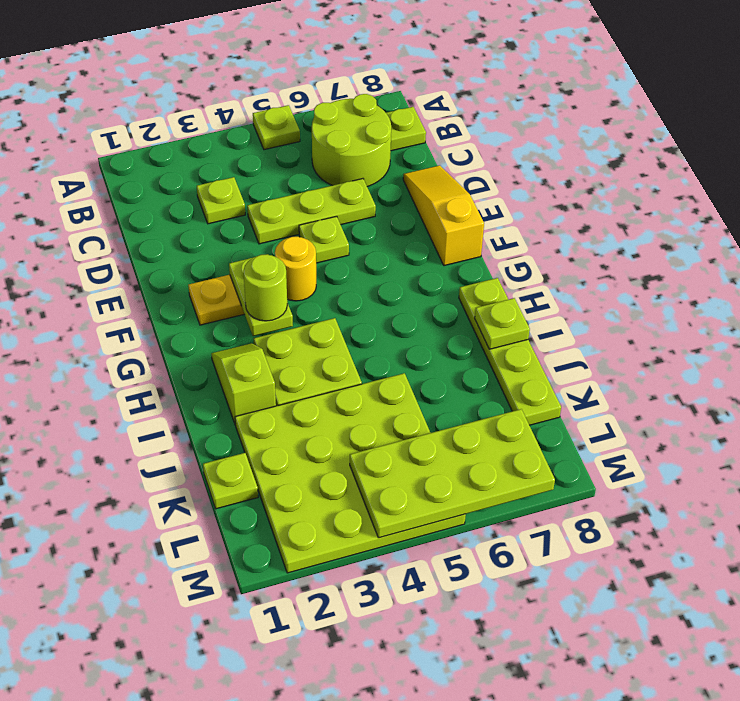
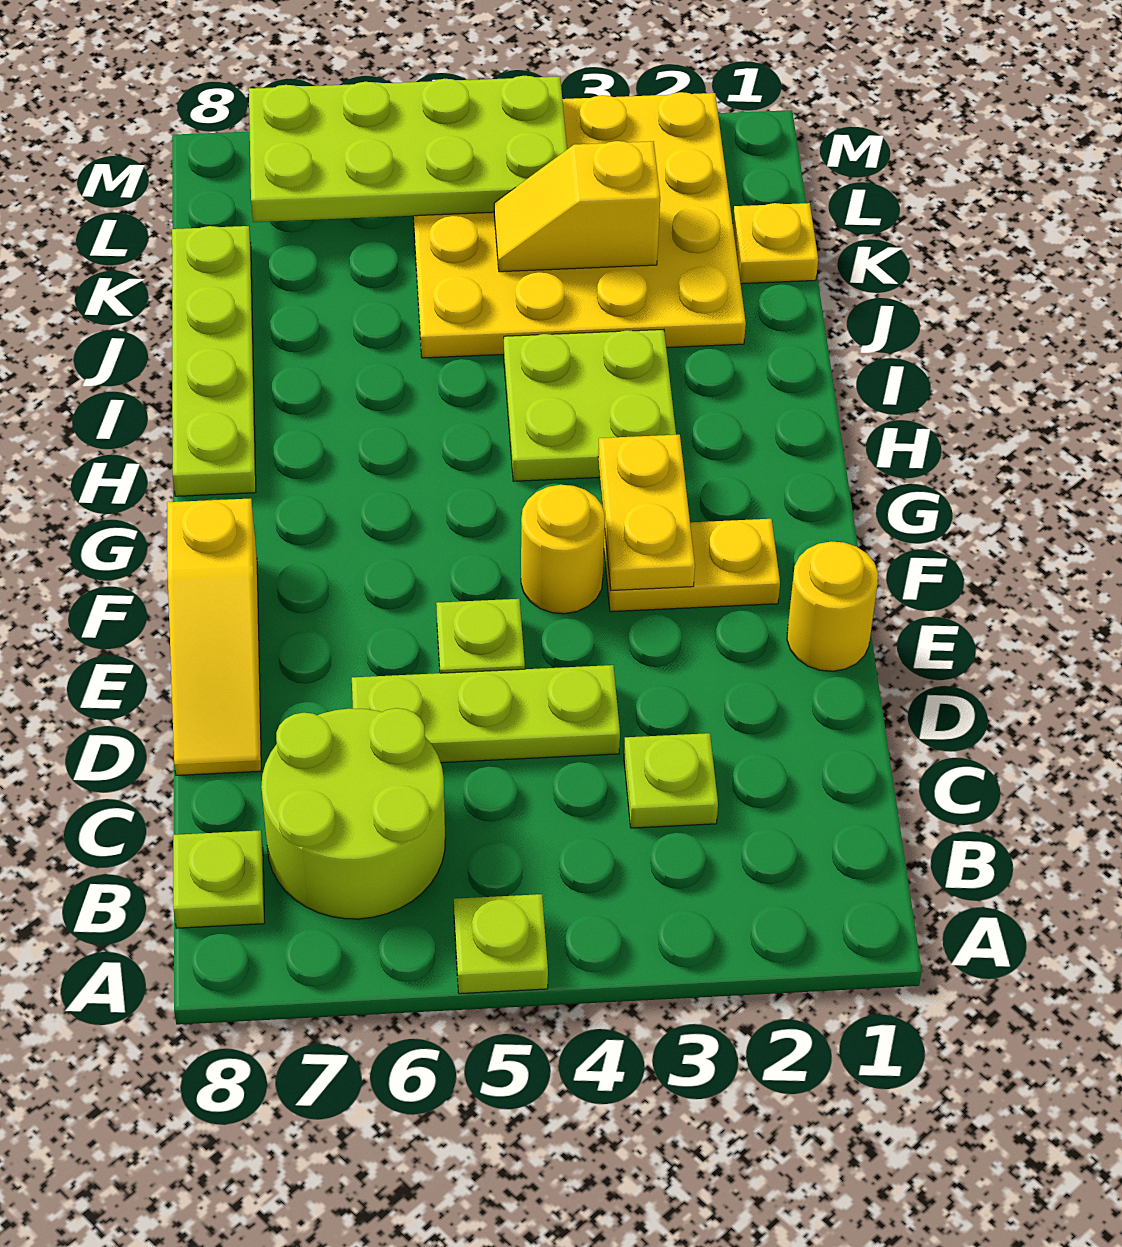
none -> yellow 1x1 round brick [787,541,878,671]
lime 1x2 plate [229,254,293,336] -> yellow 1x2 plate [598,435,695,590]
lime 1x1 round brick [244,255,287,321] -> none
lime 1x2 slope [211,343,276,425] -> none
lime 1x1 plate [475,298,530,349] -> none
lime 4x4 plate [235,373,466,573] -> yellow 4x4 plate [413,92,746,358]
lime 1x1 plate [203,453,258,509] -> yellow 1x1 plate [733,203,818,284]
none -> yellow 1x2 slope [494,141,660,272]

